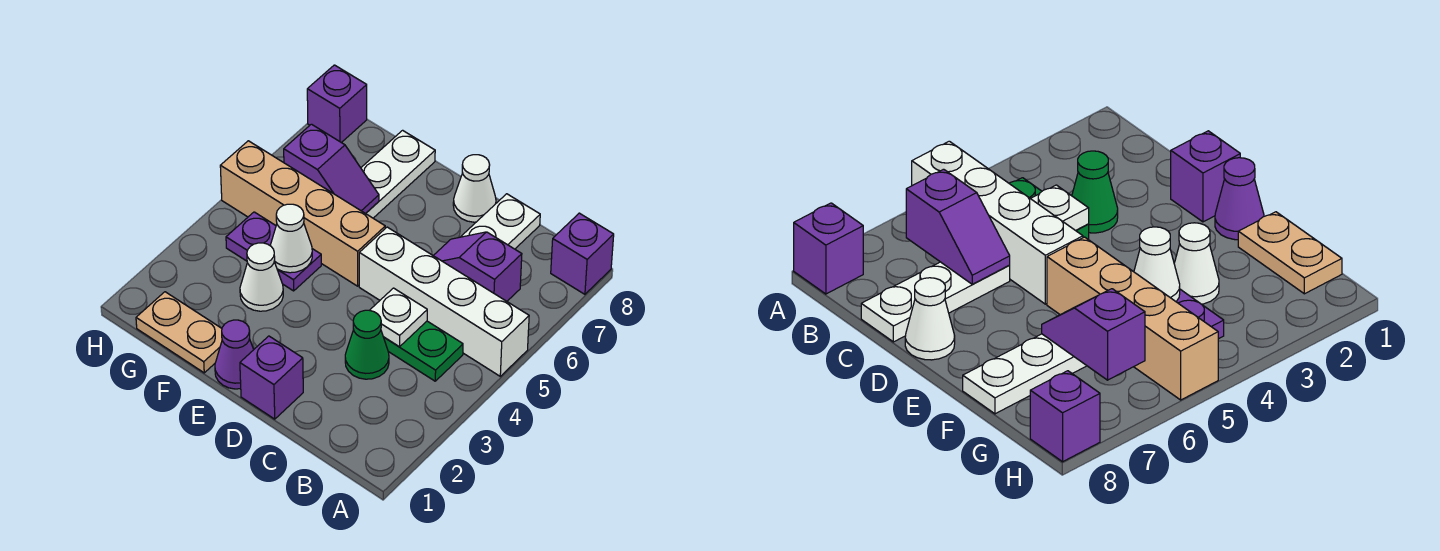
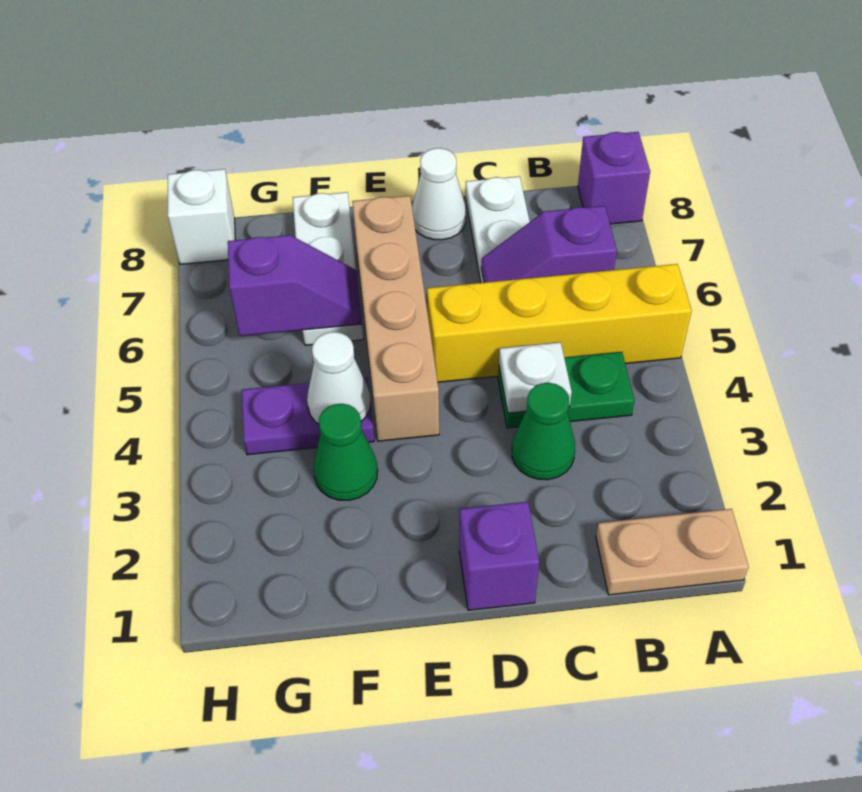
white 1x4 brick [359,227,529,376] -> yellow 1x4 brick [427,264,692,382]
purple 1x1 cone [215,320,254,389] -> none
tan 1x4 brick [220,141,385,286] -> tan 1x4 brick turned to [352,196,439,441]
tan 1x2 plate [136,292,222,373] -> tan 1x2 plate moved to [596,509,749,595]
white 1x1 cone [240,243,283,311] -> green 1x1 cone [313,404,378,500]
purple 1x1 brick [307,65,367,143] -> white 1x1 brick [168,169,235,264]

